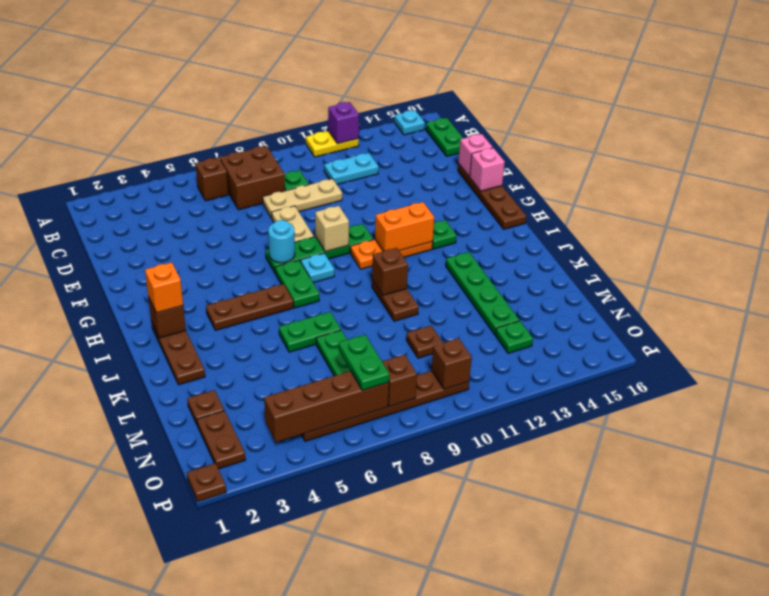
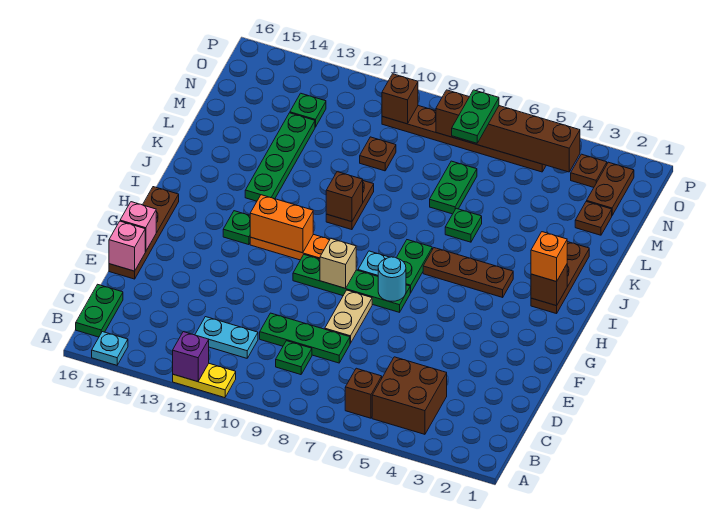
brown 2x2 brick [220,146,285,210] -> brown 2x2 brick moved to [372,357,447,434]
tan 1x3 plate [263,179,342,218] -> green 1x3 plate [260,313,350,363]
green 1x2 plate [279,312,341,352] -> green 1x1 plate [445,208,482,242]
brown 1x1 plate [187,463,226,502] -> brown 1x1 plate moved to [571,154,607,187]

